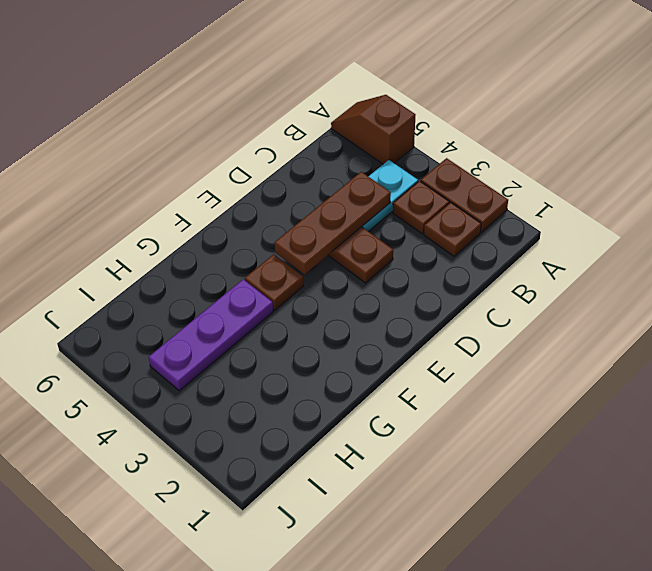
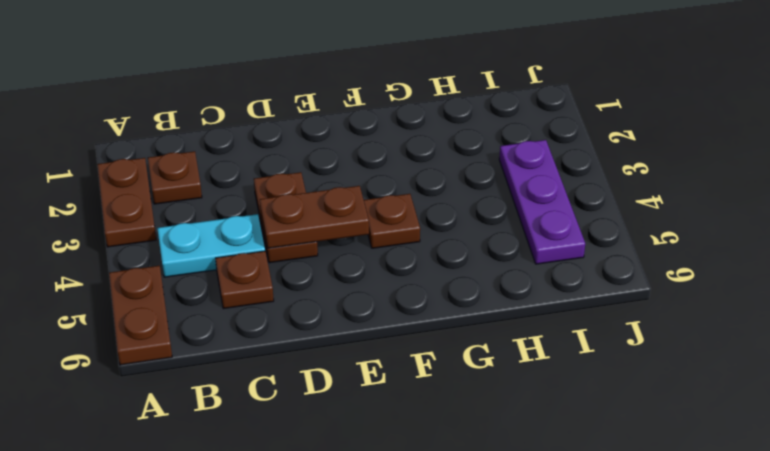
brown 1x2 slope [331,95,415,164] -> brown 1x2 plate [109,266,172,365]
brown 1x1 plate [393,181,449,234] -> brown 1x1 plate moved to [215,251,274,309]
brown 1x3 plate [275,172,391,274] -> brown 1x2 plate [260,186,369,248]
purple 1x3 plate [149,279,273,391] -> purple 1x3 plate turned to [499,140,585,264]

